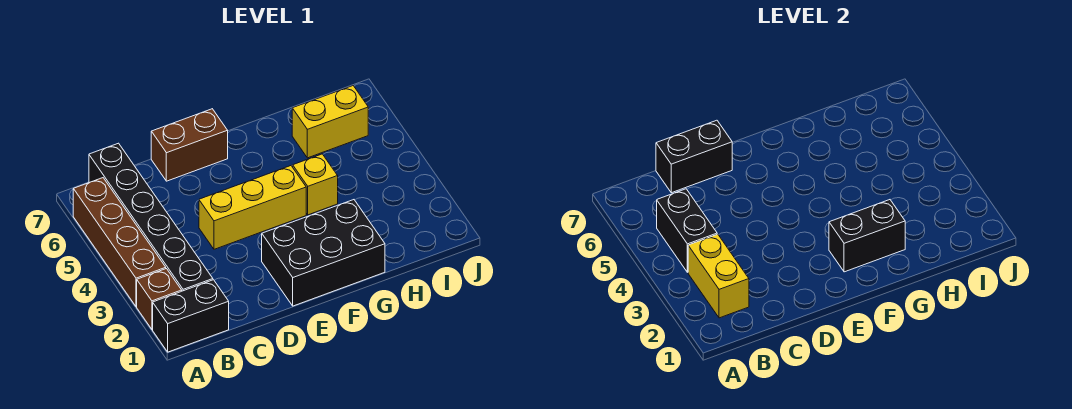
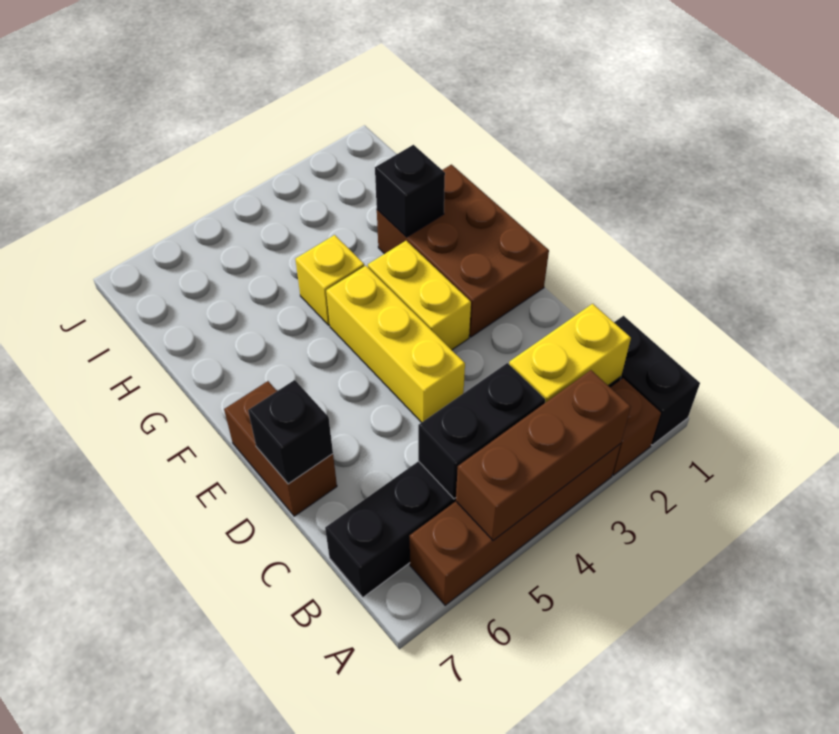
none -> brown 1x3 brick [456,370,631,541]
black 1x2 brick [656,120,732,193] -> black 1x1 brick [248,380,333,484]
black 2x3 brick [262,200,385,306] -> brown 2x3 brick [377,165,549,337]
black 1x2 brick [829,200,905,272] -> black 1x1 brick [375,145,445,237]
yellow 1x2 brick [292,86,368,158] -> yellow 1x2 brick moved to [368,241,471,350]

